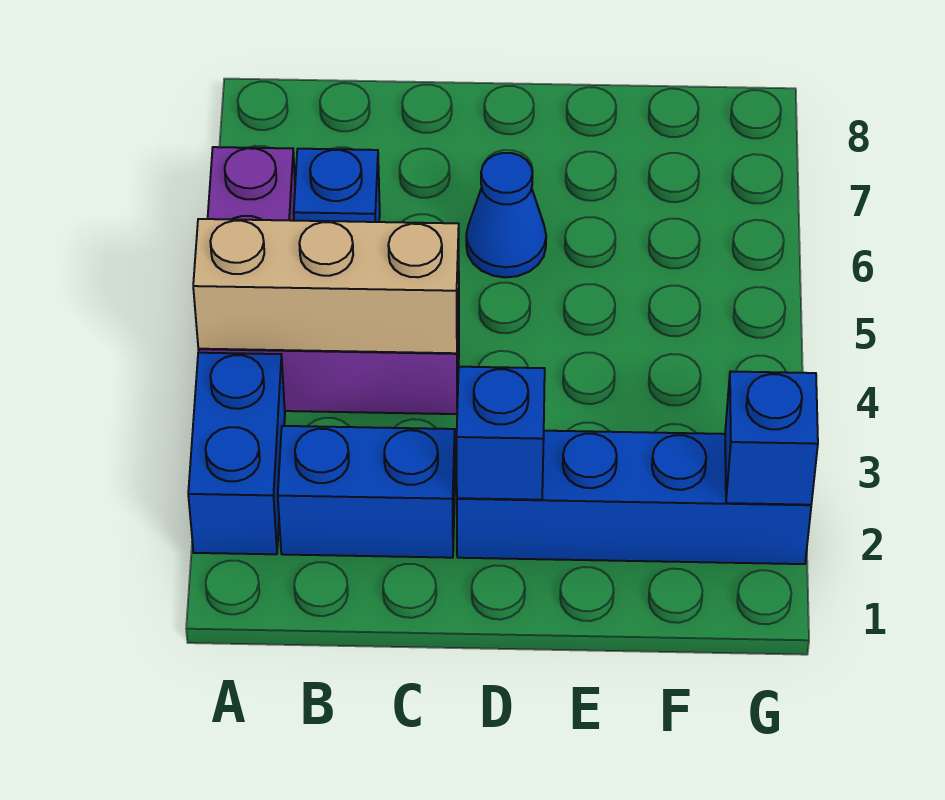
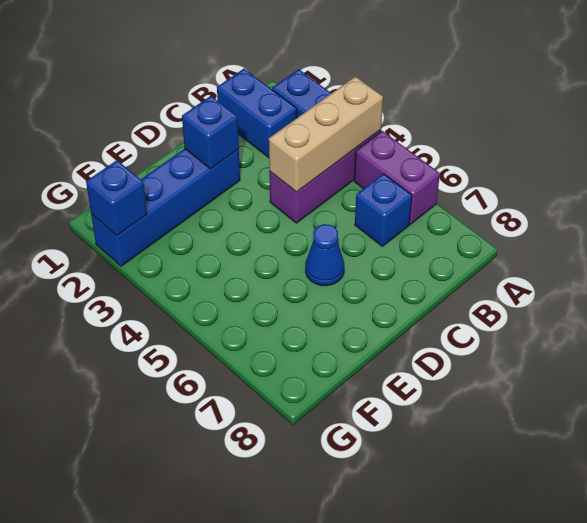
blue 1x2 brick [278,426,455,558] -> blue 1x2 brick turned to [217,69,297,158]

